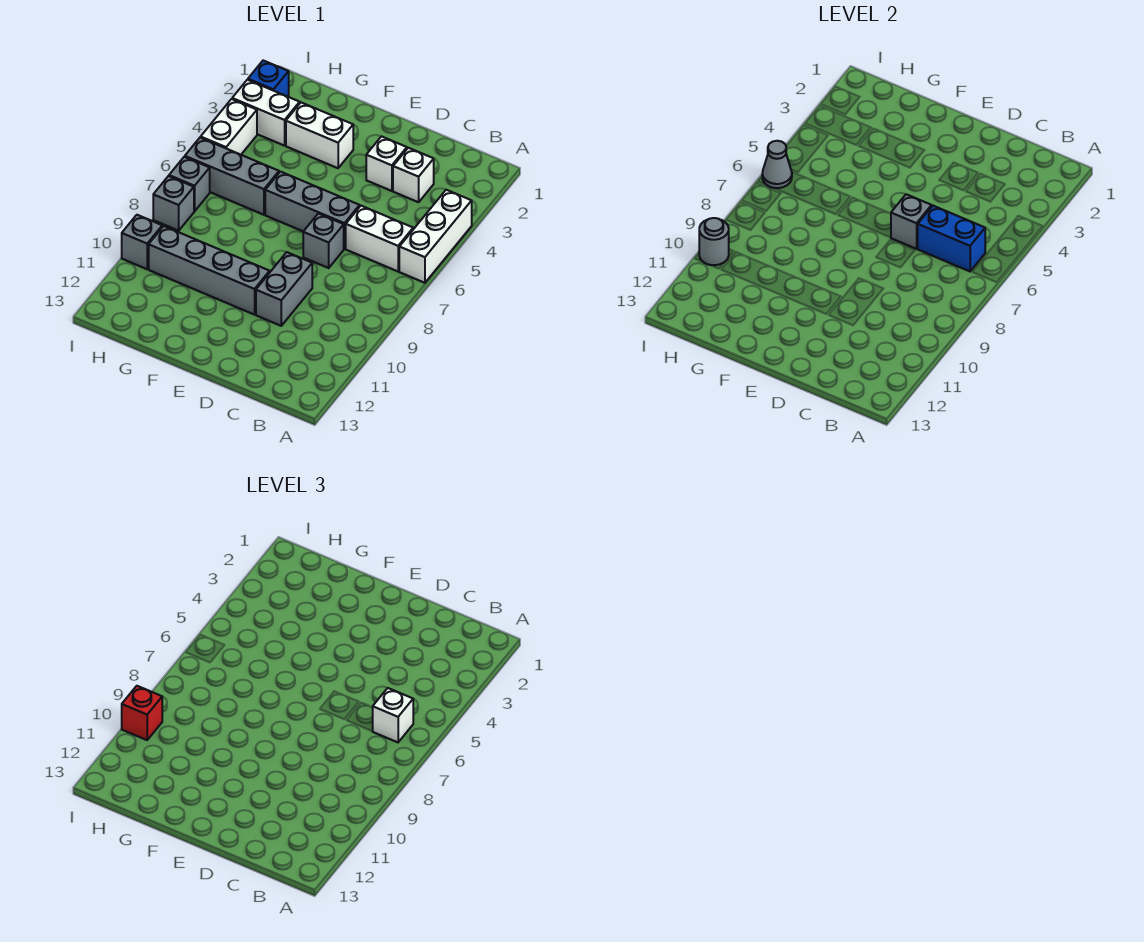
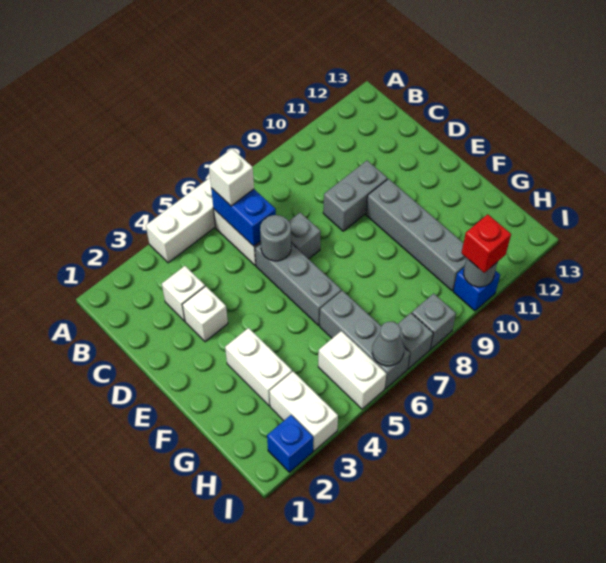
grey 1x1 brick [891,194,932,249] -> grey 1x1 round brick [260,215,291,261]
white 1x2 brick [201,99,257,155] -> white 1x2 brick turned to [318,331,386,409]
grey 1x1 brick [122,215,162,269] -> blue 1x1 brick [453,268,500,311]

